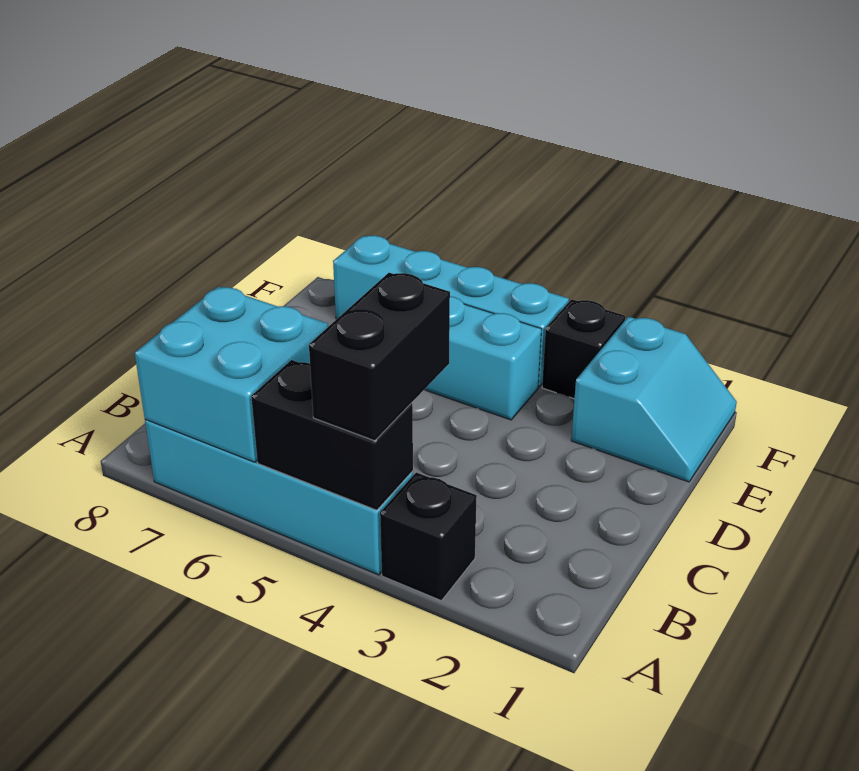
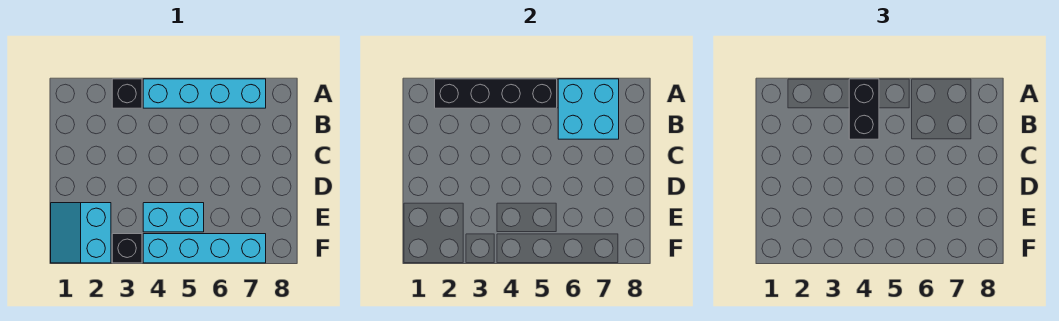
black 1x2 brick [251,360,413,510] -> black 1x4 brick [435,79,557,108]

